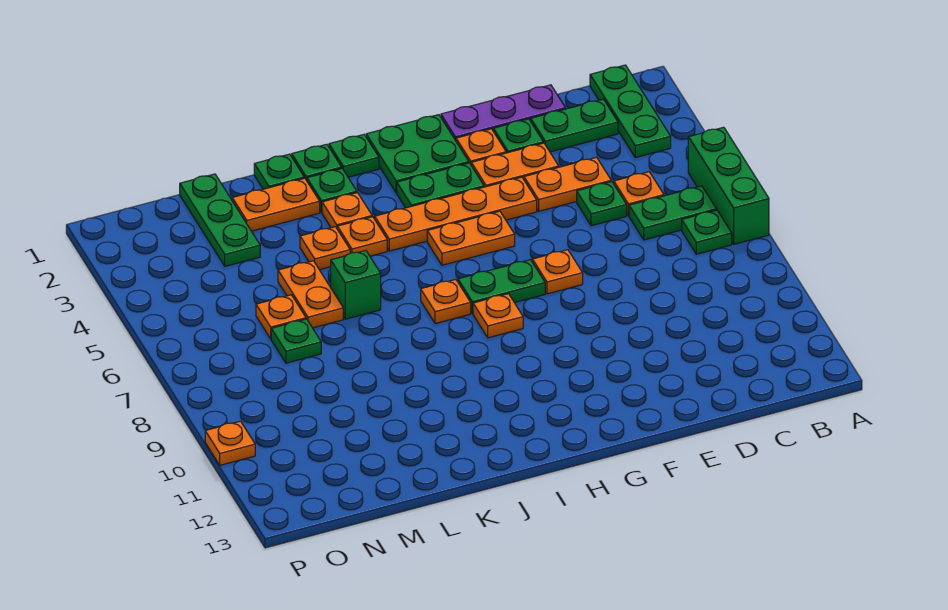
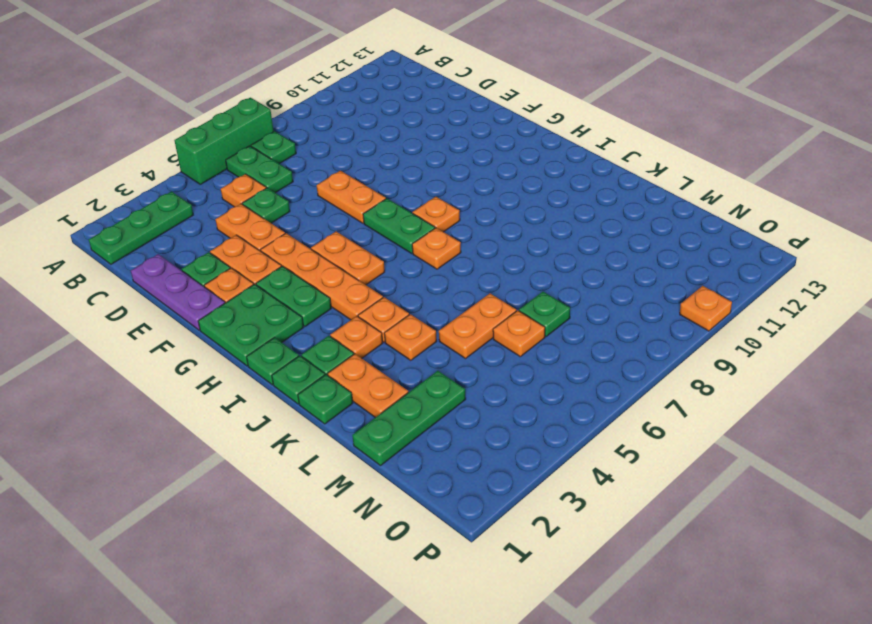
green 1x2 plate [531,99,618,152] -> none
orange 1x1 plate [532,250,583,294] -> orange 1x2 plate [317,171,386,223]
green 1x1 brick [331,251,381,319] -> none

